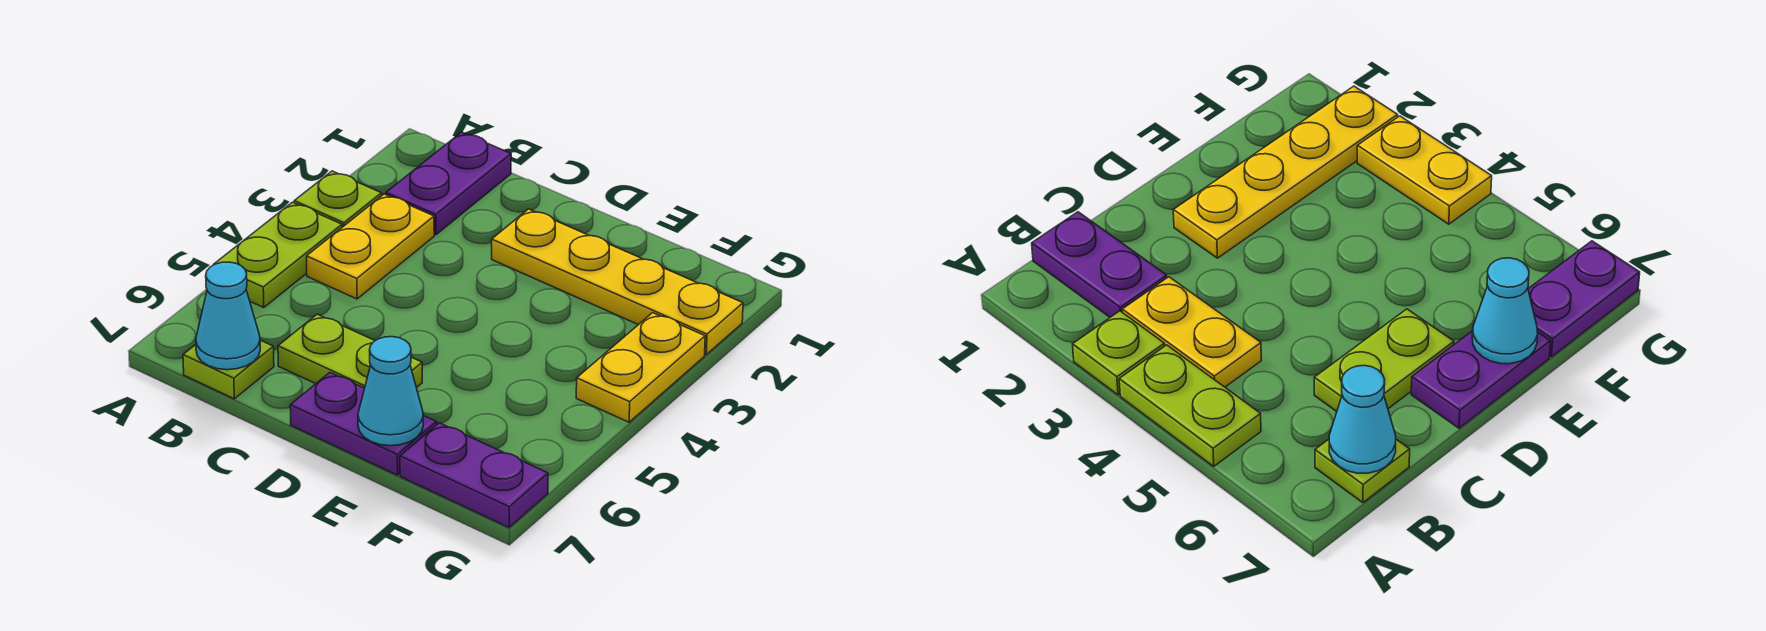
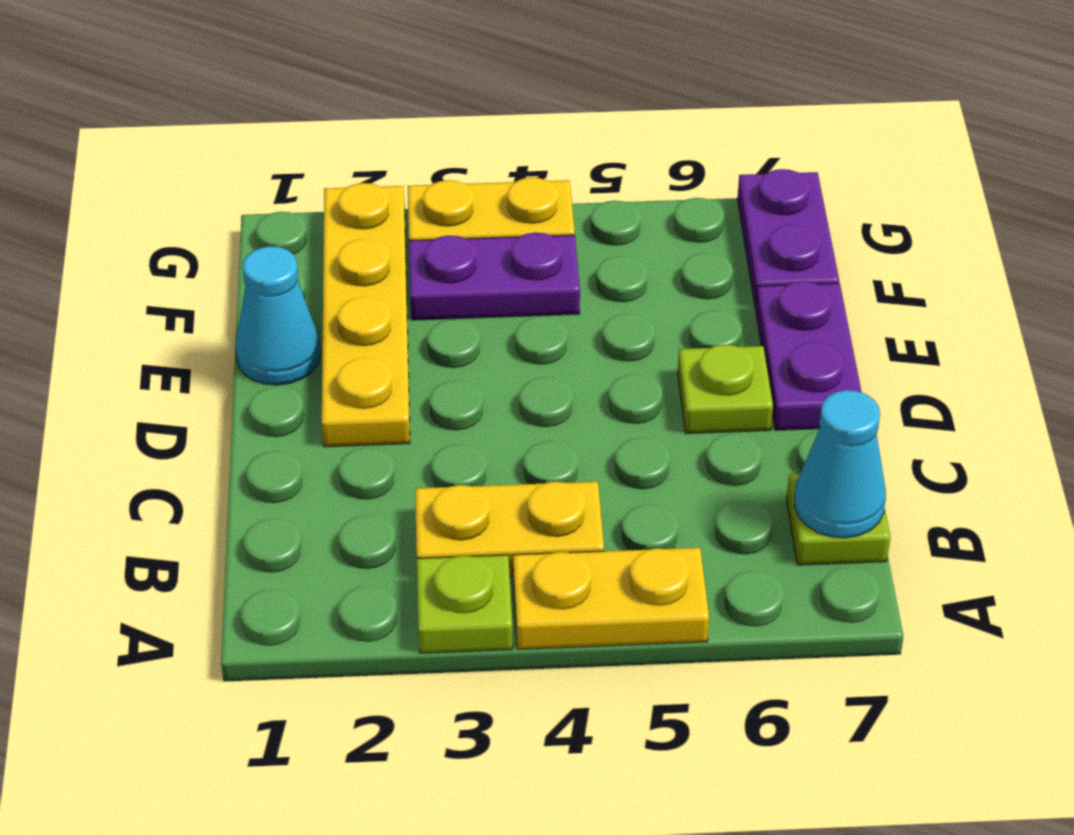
lime 1x2 plate [214,202,342,308] -> yellow 1x2 plate [513,548,709,649]
purple 1x2 plate [386,132,511,235] -> purple 1x2 plate moved to [409,233,580,320]
lime 1x2 plate [278,314,422,388] -> lime 1x1 plate [678,345,773,433]
cyan 1x1 cone [358,337,423,446] -> cyan 1x1 cone moved to [235,246,320,385]

